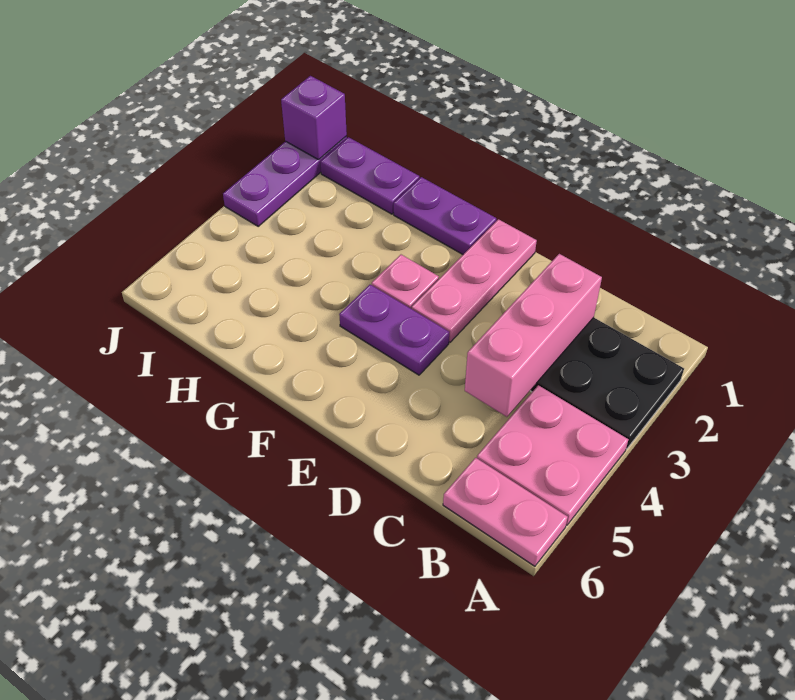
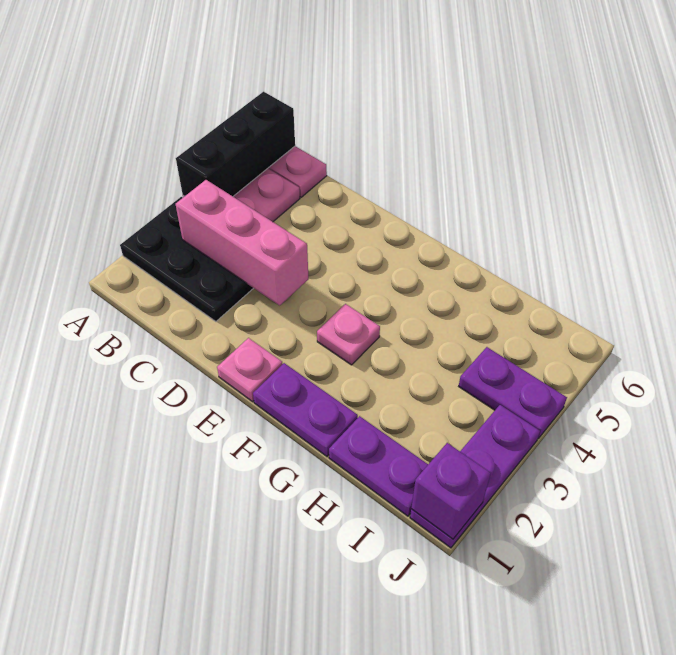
none -> black 1x3 brick [176,92,295,196]
pink 1x3 brick [465,254,602,417] -> pink 1x3 brick turned to [176,180,308,305]
pink 1x3 plate [412,219,537,342] -> pink 1x1 plate [217,338,282,402]
purple 1x2 plate [339,285,449,375] -> purple 1x2 plate moved to [459,347,567,439]

